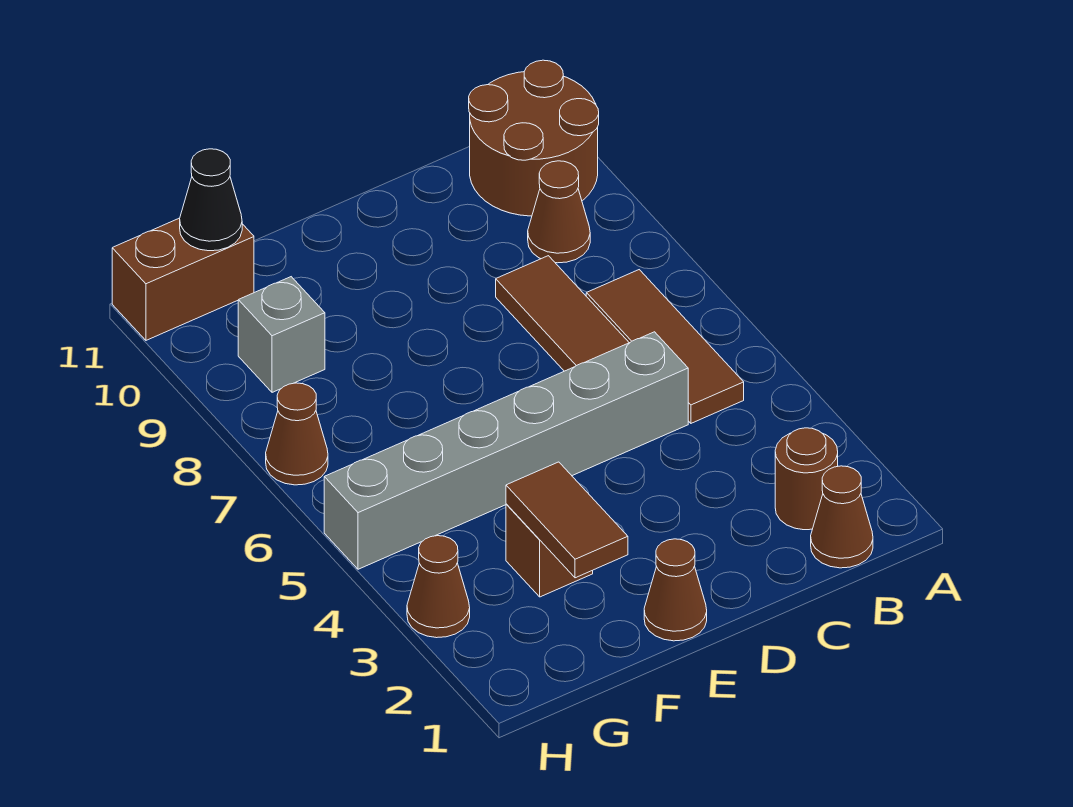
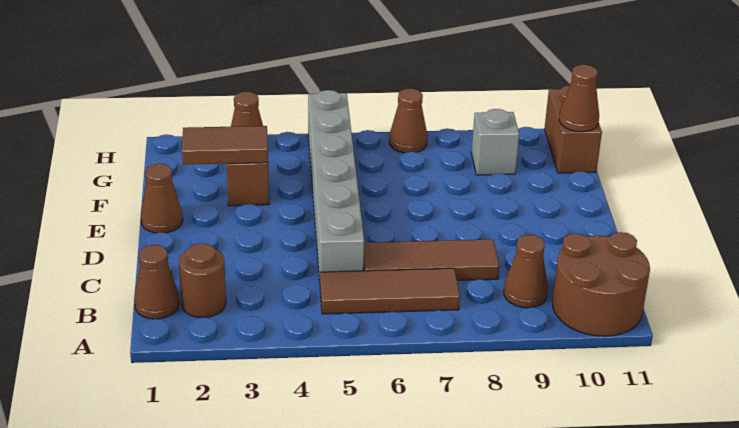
black 1x1 cone [180,149,242,251] -> brown 1x1 cone [559,65,599,132]

